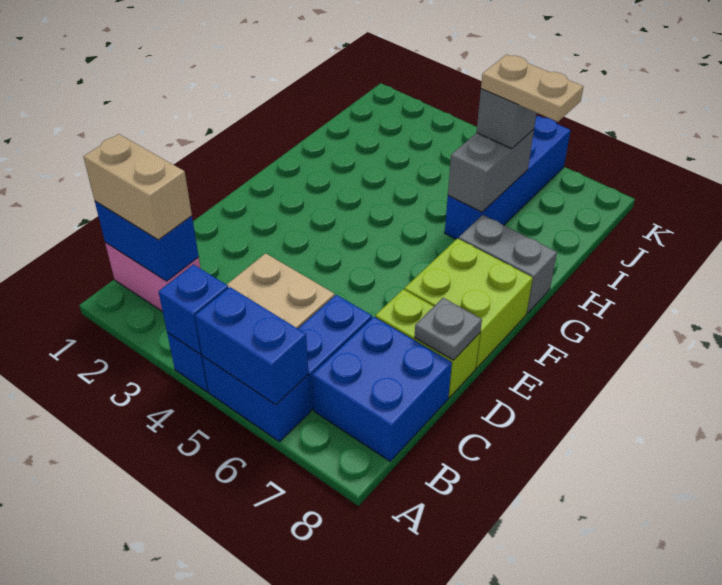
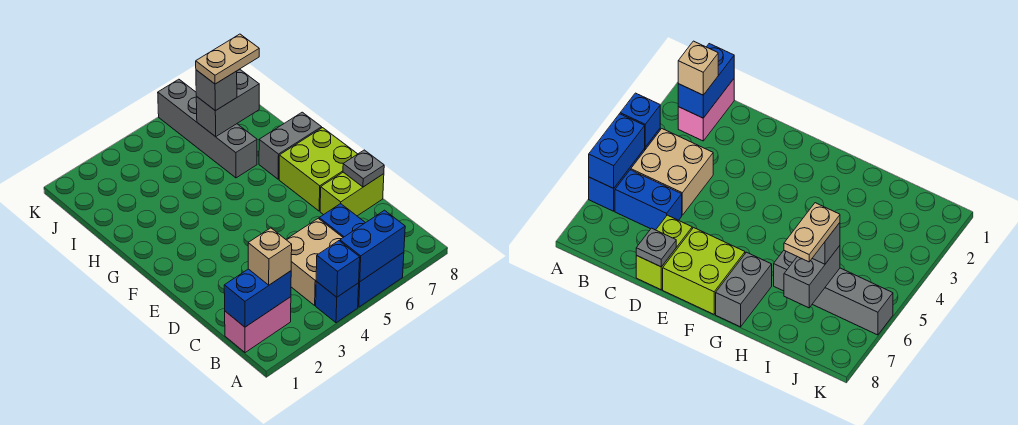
tan 1x2 brick [83,134,192,240] -> tan 1x1 brick [248,228,292,285]
blue 2x2 brick [312,317,452,461] -> none
blue 1x4 brick [445,116,571,239] -> grey 1x4 brick [158,79,257,178]
grey 1x2 brick [448,129,534,212] -> grey 1x2 brick turned to [196,70,259,137]

